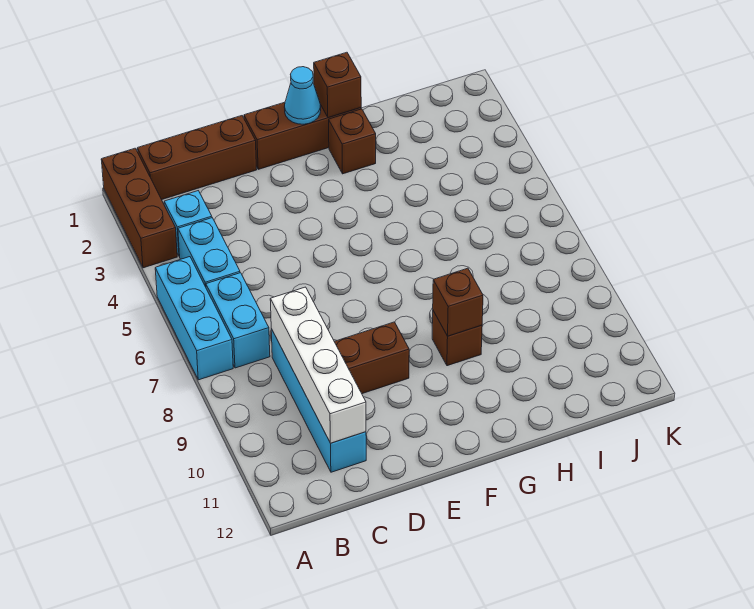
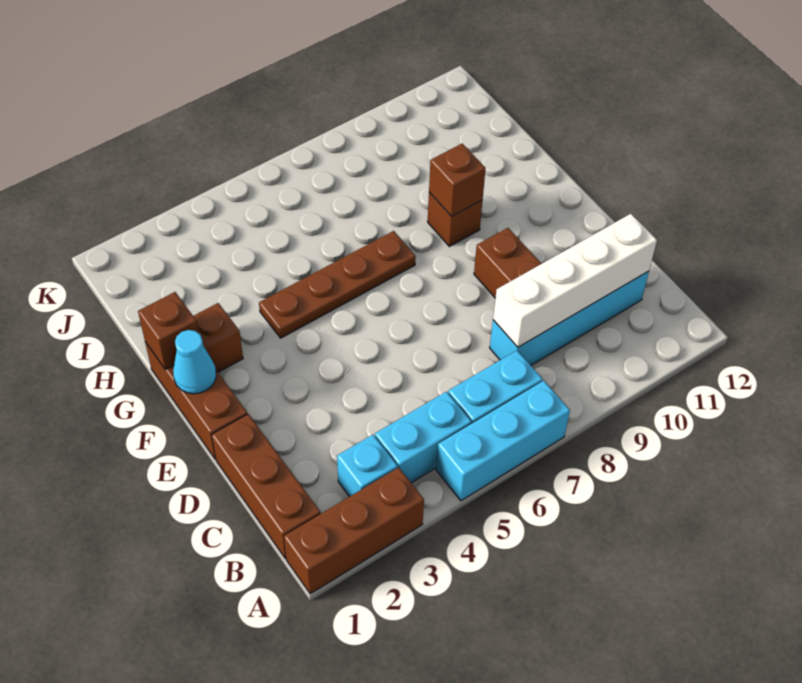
none -> brown 1x4 plate [259,231,416,338]

